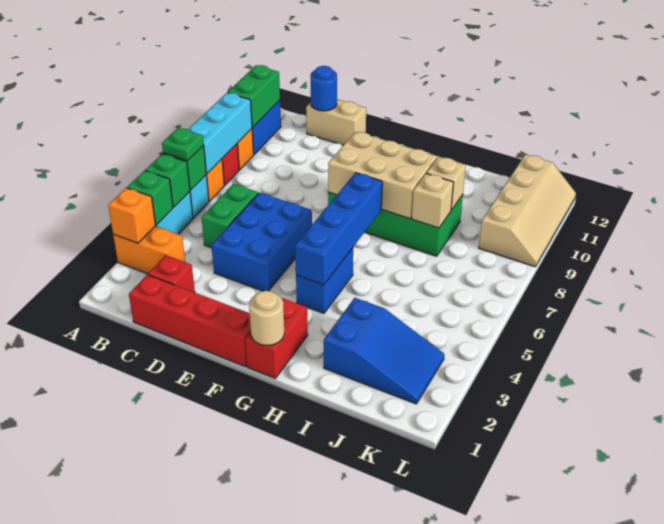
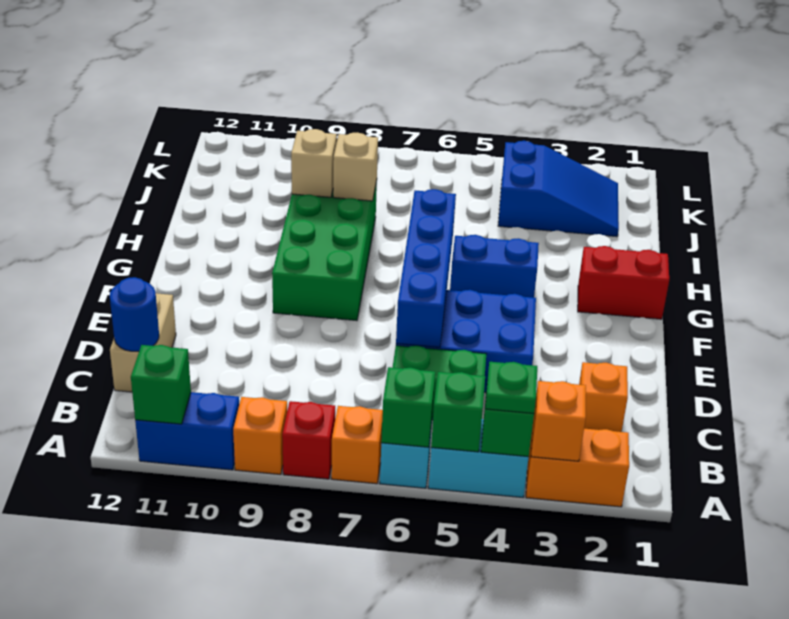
orange 1x2 brick [113,226,185,274] -> orange 1x2 brick turned to [526,429,629,507]
green 1x1 plate [162,128,204,161] -> green 1x1 plate moved to [485,362,537,413]
cyan 1x3 brick [188,93,252,174] -> none
green 1x2 brick [228,65,280,127] -> green 1x1 brick [131,345,191,424]
red 1x4 brick [129,275,251,367] -> none
red 1x1 brick [148,255,195,292] -> orange 1x1 brick [579,362,628,432]
tan 2x3 brick [328,132,437,219] -> none
tan 1x1 round brick [249,291,284,345] -> none
blue 1x4 brick [295,173,382,285] -> blue 1x4 brick turned to [396,189,456,347]
blue 2x3 slope [324,298,444,404] -> blue 2x3 slope turned to [498,141,619,237]
tan 2x4 slope [479,154,576,267] -> none

